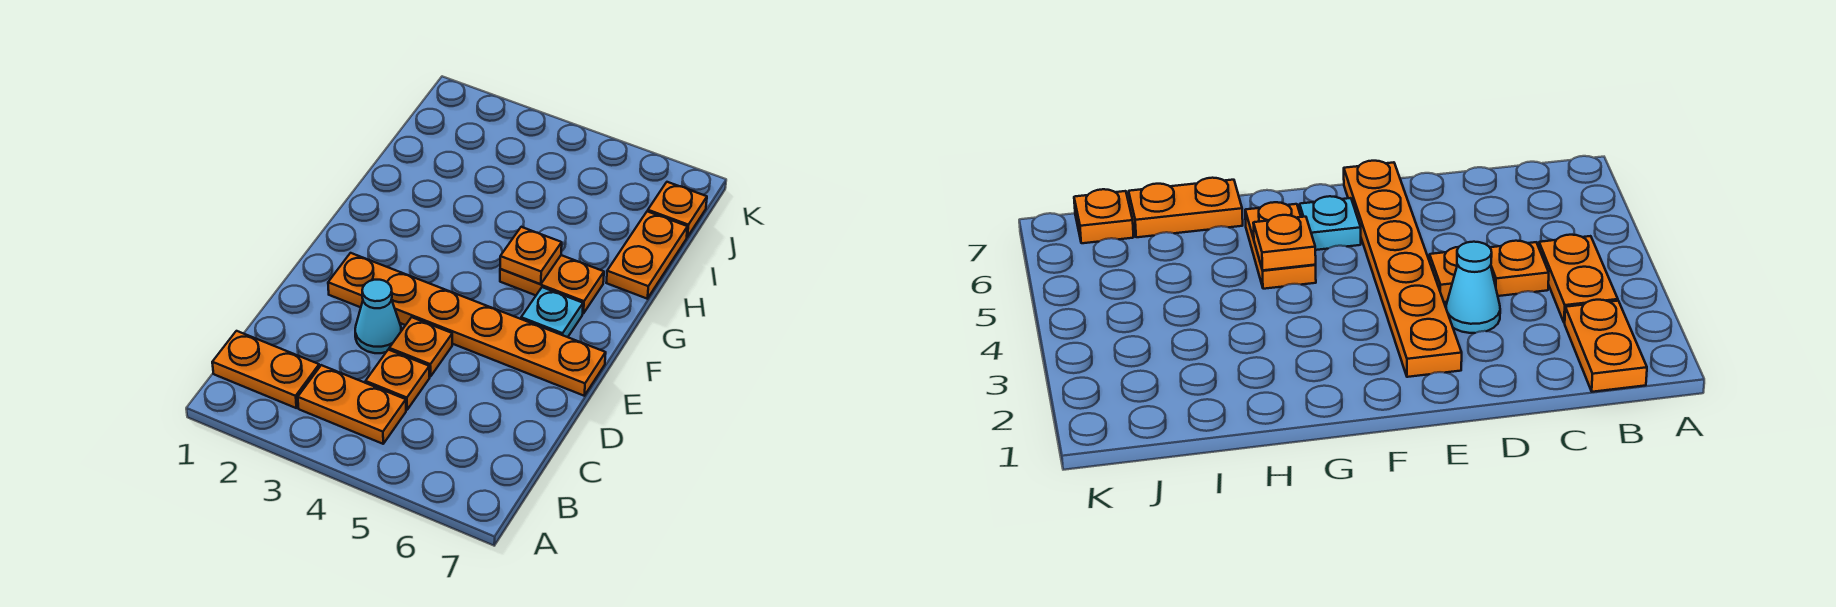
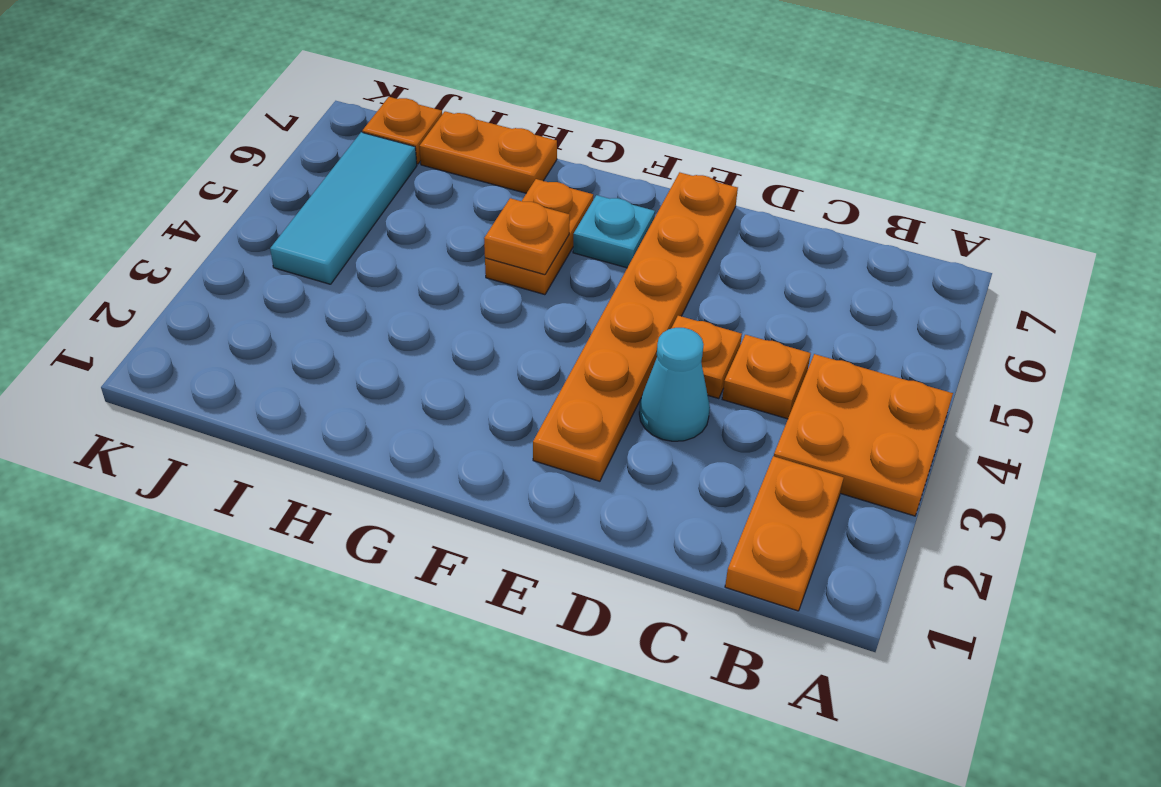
orange 1x2 plate [298,365,406,444] -> orange 2x2 plate [774,354,953,516]
none -> cyan 1x3 tile [270,132,417,284]

